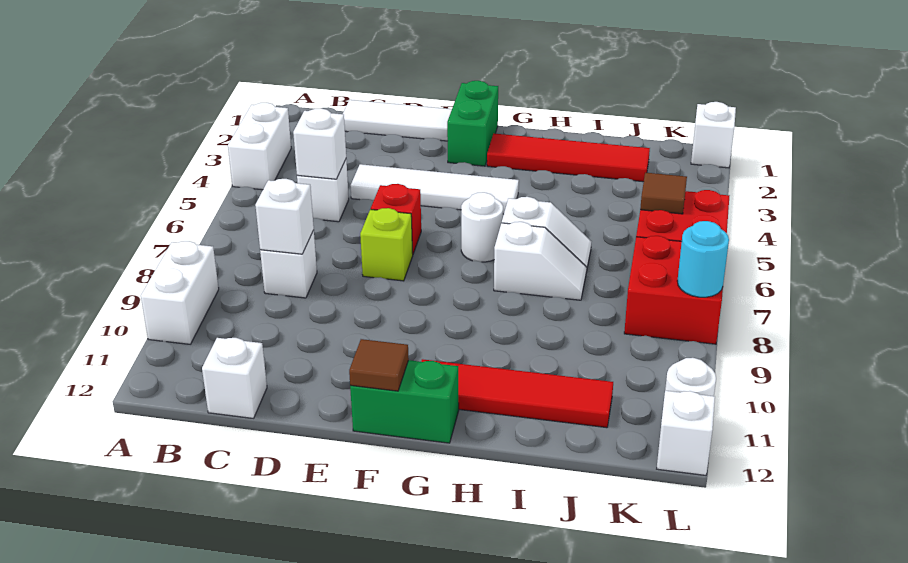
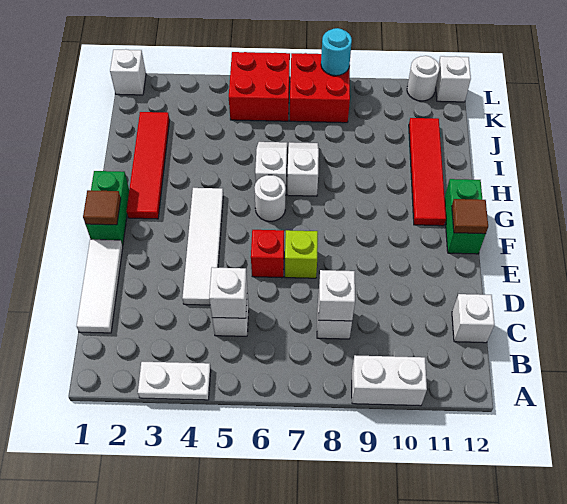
white 1x2 brick [228,103,291,190] -> white 1x2 plate [138,362,211,400]
green 1x2 brick [447,81,498,166] -> green 1x2 brick turned to [86,171,129,245]
brown 1x1 tile [640,173,687,214] -> brown 1x1 tile moved to [83,190,121,225]

